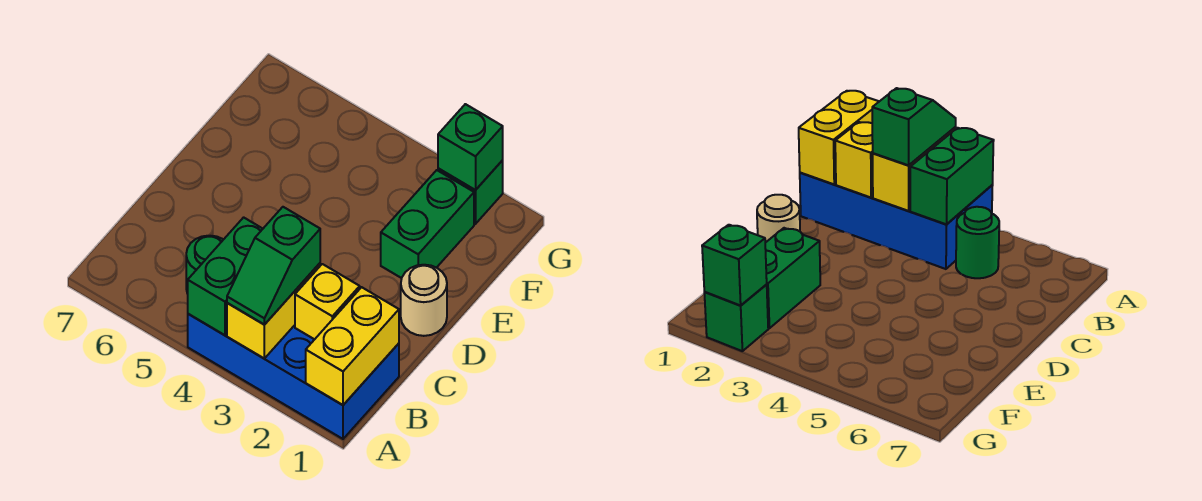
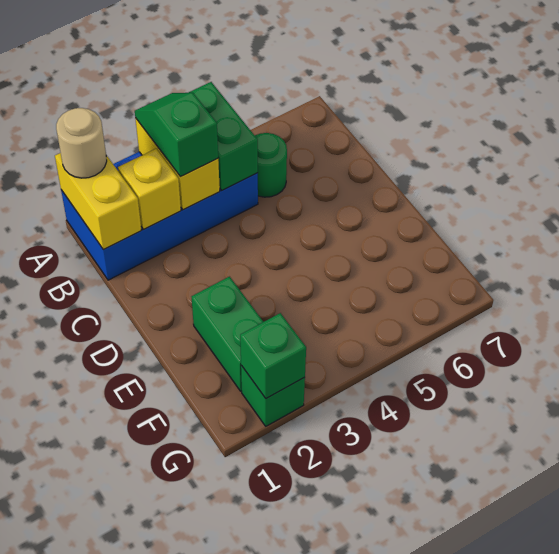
tan 1x1 round brick [401,265,447,336] -> tan 1x1 round brick moved to [56,108,107,178]

